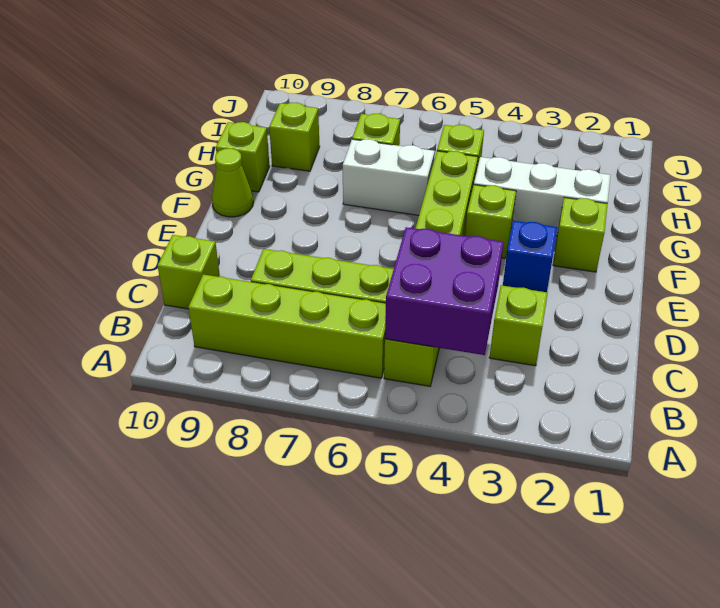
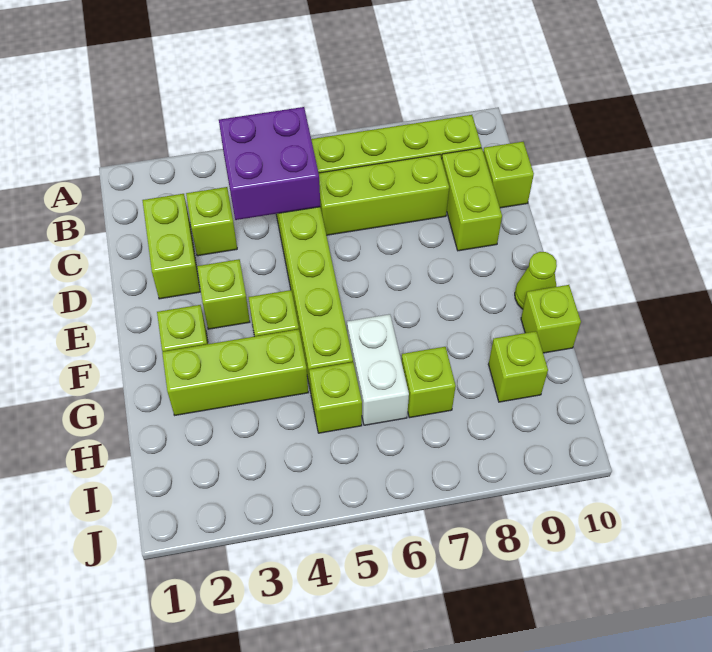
none -> lime 1x2 brick [142,194,200,299]
none -> lime 1x2 brick [442,148,502,251]
blue 1x1 brick [503,221,557,292] -> lime 1x1 brick [197,259,250,329]
white 1x3 brick [474,157,611,236] -> lime 1x3 brick [162,329,308,415]
white 1x2 brick [343,139,435,215] -> white 1x2 brick turned to [347,314,409,425]

